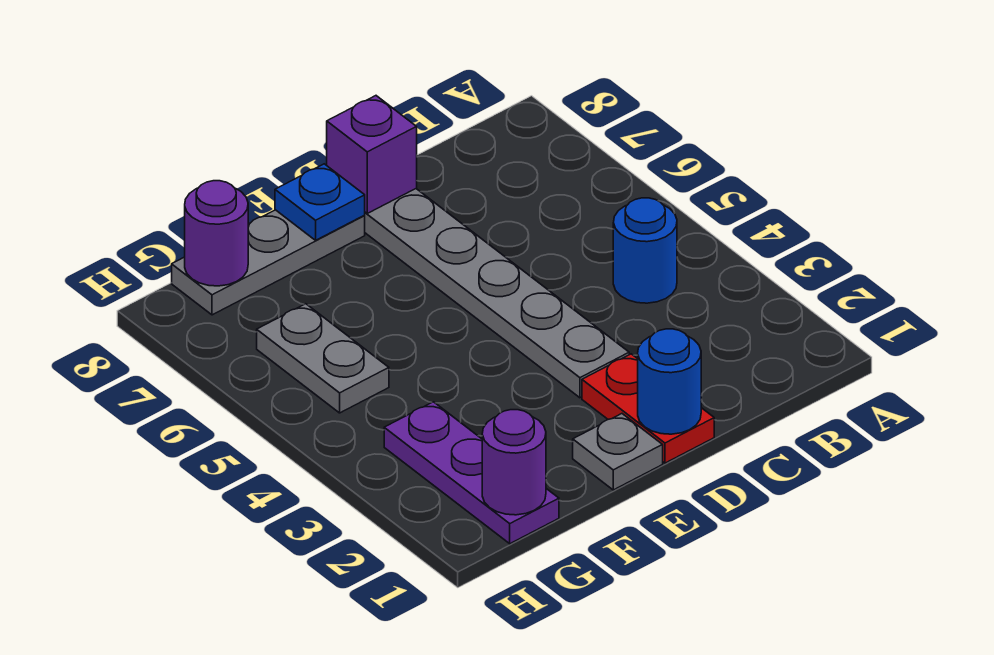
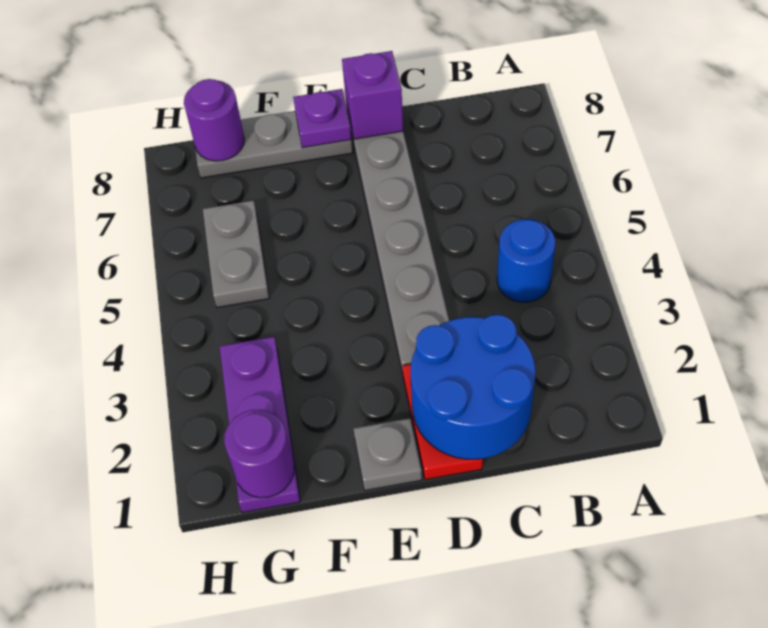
blue 1x1 round brick [638,329,701,434] -> blue 2x2 round brick [411,315,535,459]
blue 1x1 plate [275,164,365,240] -> purple 1x1 plate [293,89,352,148]

